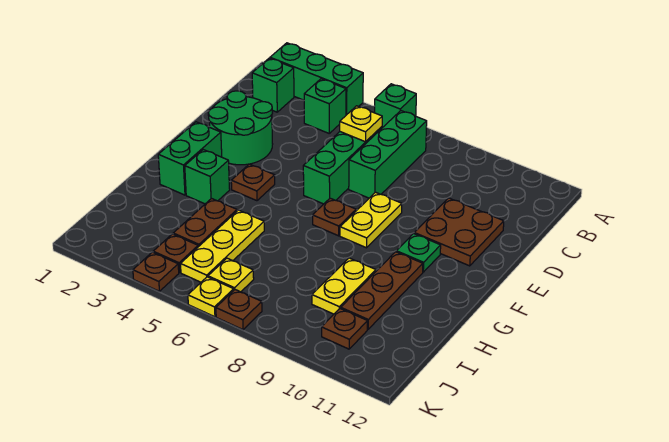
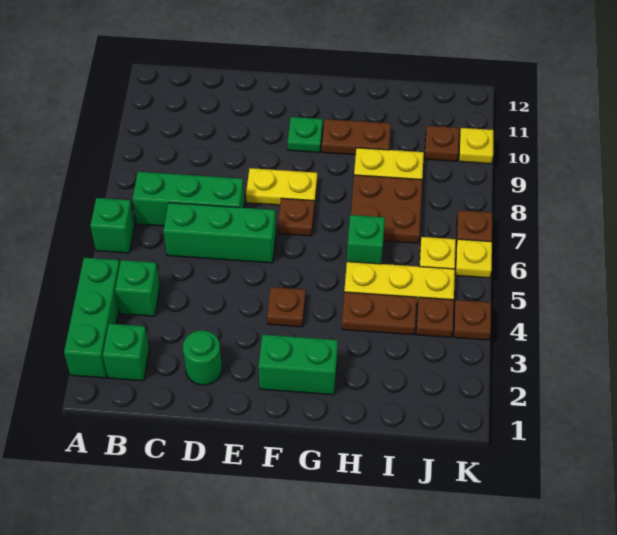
yellow 1x1 plate [340,106,382,142] -> yellow 1x1 plate moved to [459,128,494,164]
green 2x2 round brick [208,91,273,165] -> green 1x1 round brick [183,330,222,385]
brown 2x2 plate [414,198,504,266] -> brown 2x2 plate moved to [351,175,422,243]
green 1x1 brick [185,150,230,204] -> green 1x1 brick moved to [347,215,385,264]
brown 1x3 plate [341,252,423,329] -> brown 1x2 plate [322,119,391,155]

